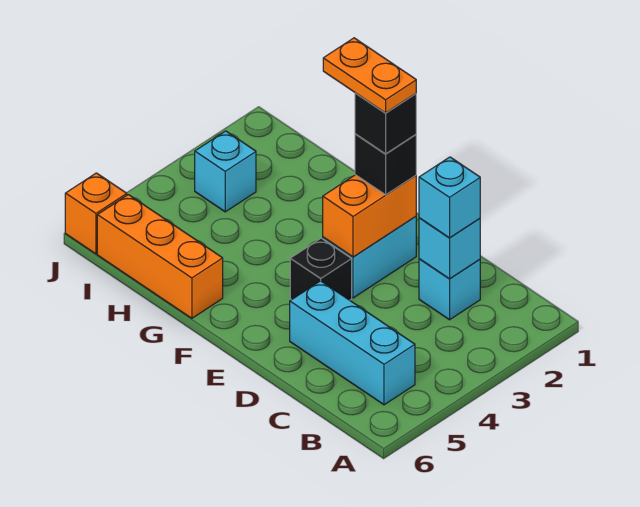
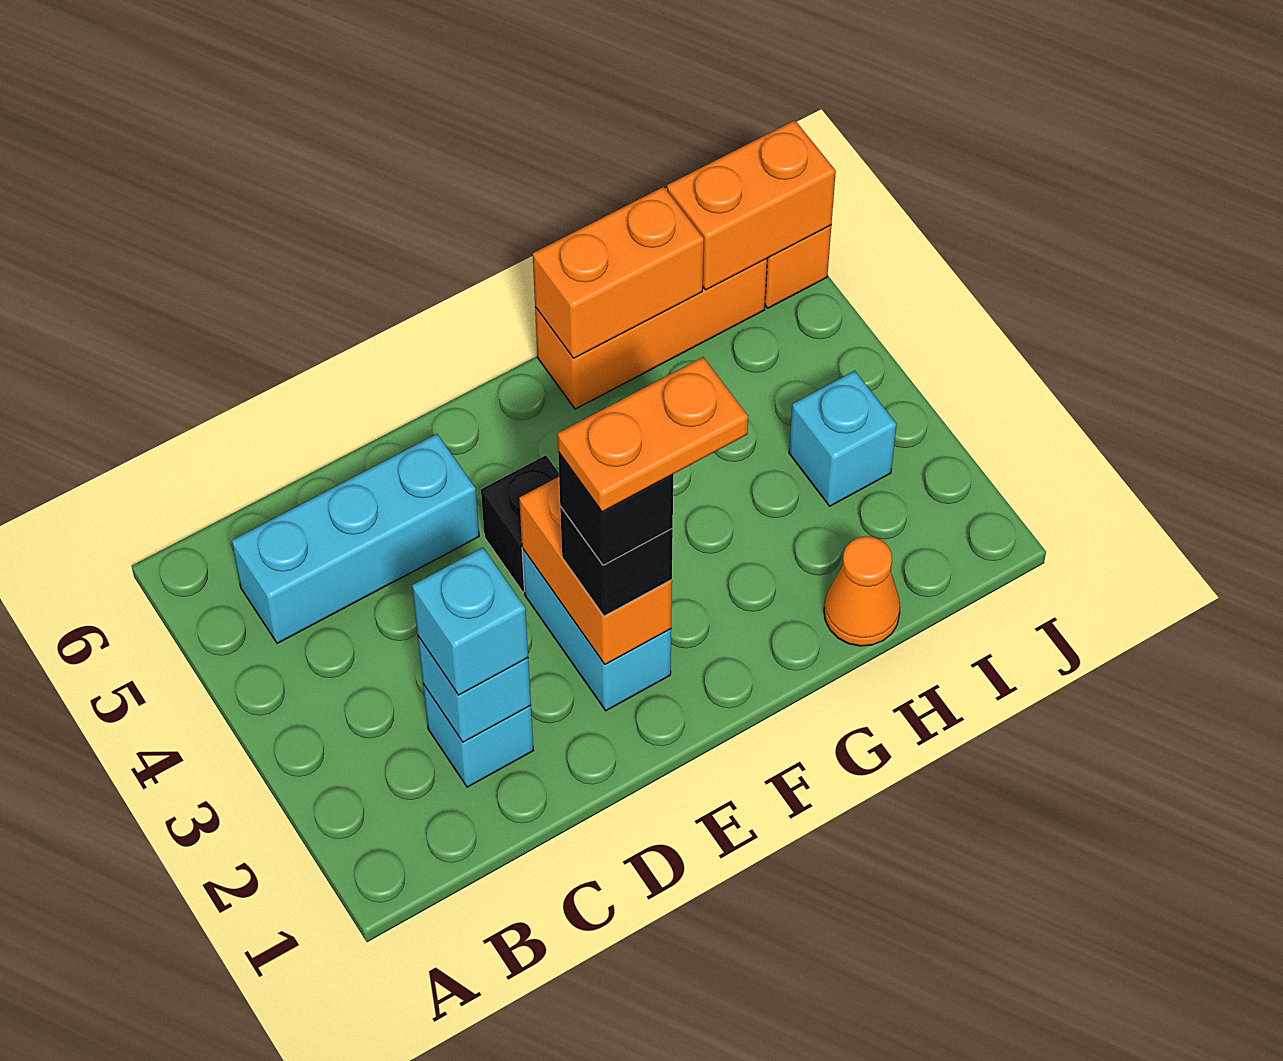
none -> orange 1x2 brick [533,187,704,358]
none -> orange 1x1 cone [824,536,900,646]
none -> orange 1x2 brick [667,120,836,290]

